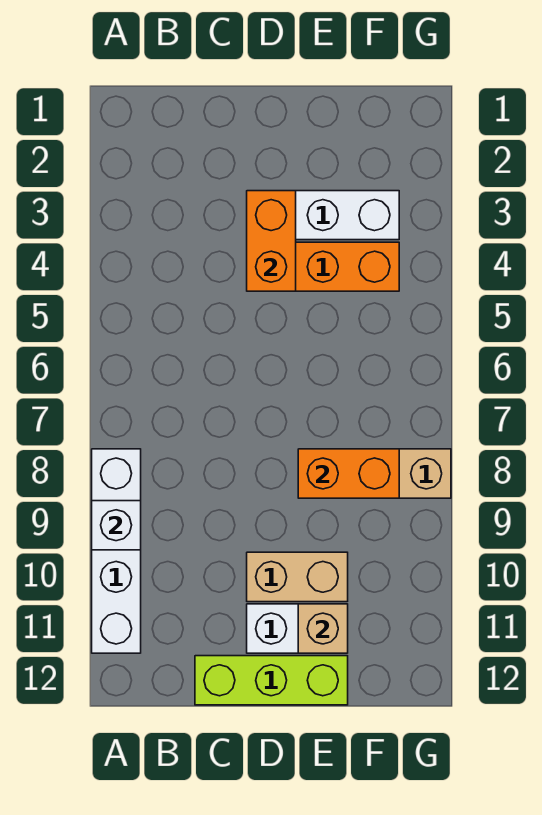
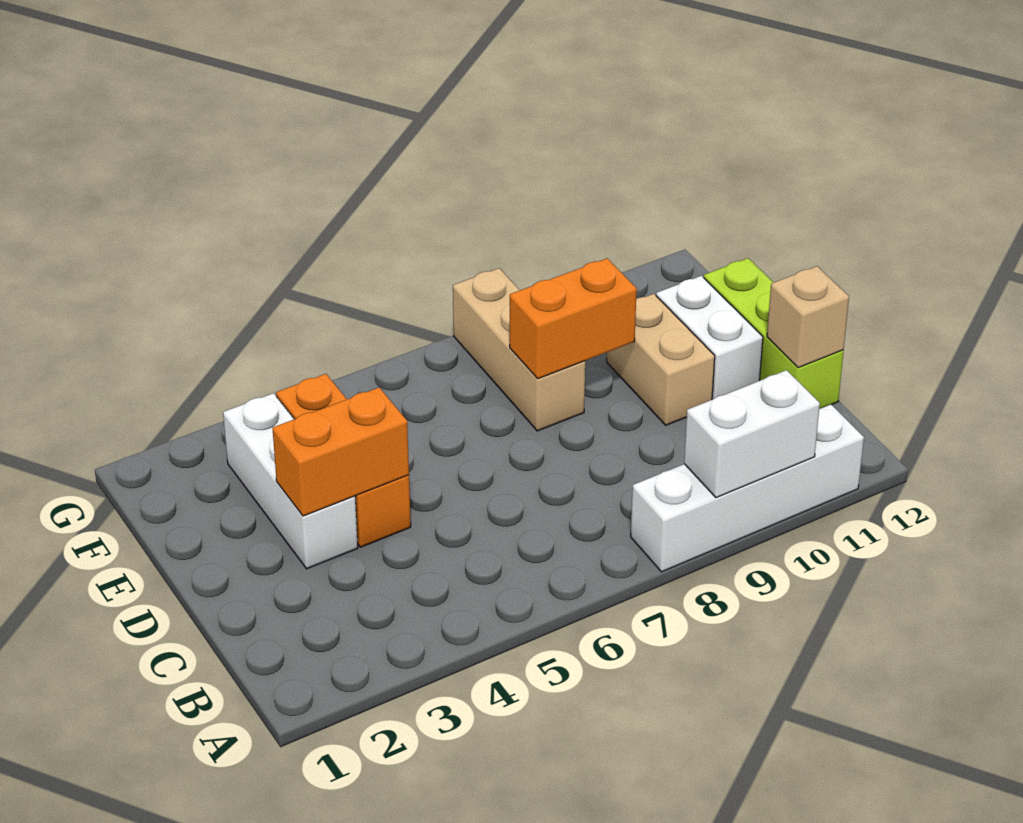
white 1x1 brick [92,501,141,550] -> white 1x2 brick [684,370,820,498]
orange 1x2 brick [298,449,399,498] -> orange 1x2 brick turned to [510,258,637,379]
tan 1x1 brick [298,604,348,653] -> tan 1x1 brick moved to [767,266,849,368]

